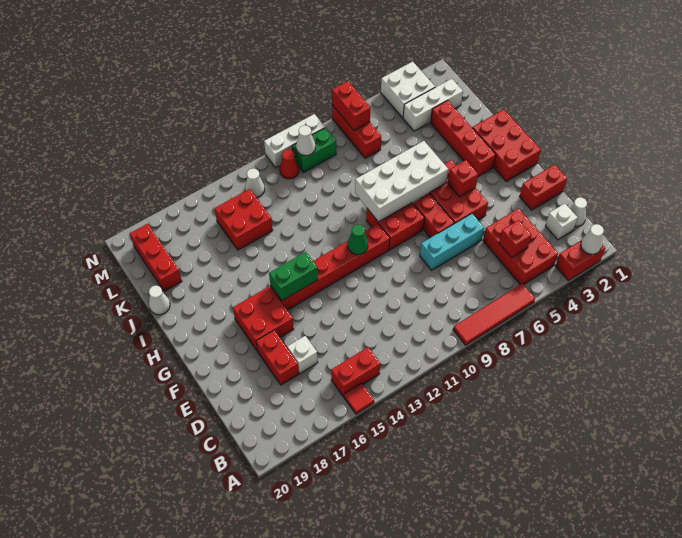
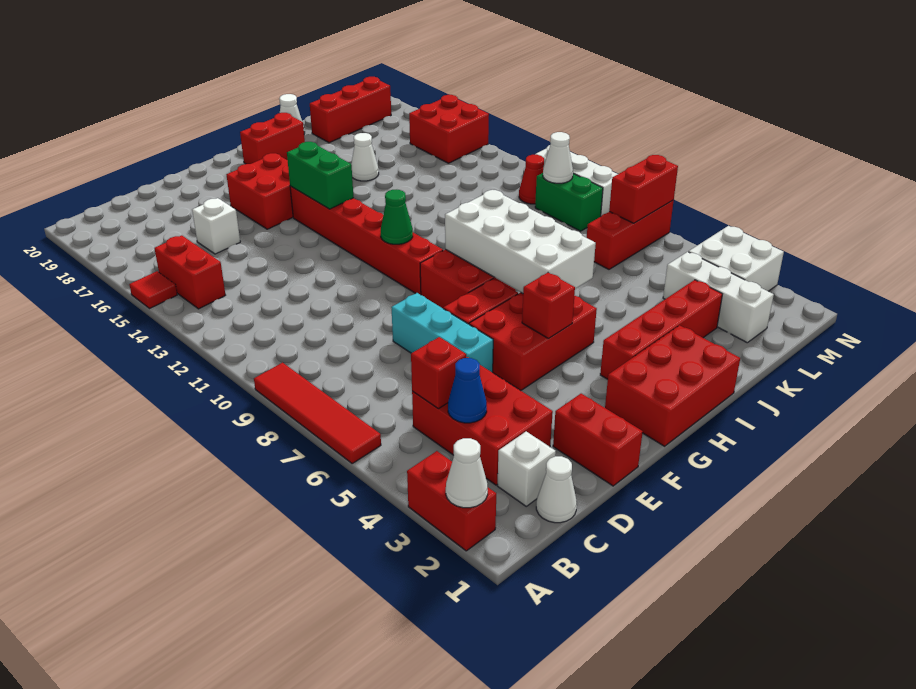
red 2x3 brick [483,208,558,285] -> red 2x3 brick turned to [412,357,553,485]
none -> blue 1x1 cone [448,358,487,423]
red 1x2 brick [256,330,299,385] -> red 1x2 brick moved to [240,113,305,164]
red 2x2 brick [215,189,273,250] -> red 2x2 brick moved to [409,95,489,163]
white 1x1 cone [245,169,265,198] -> white 1x1 cone moved to [351,133,379,181]

